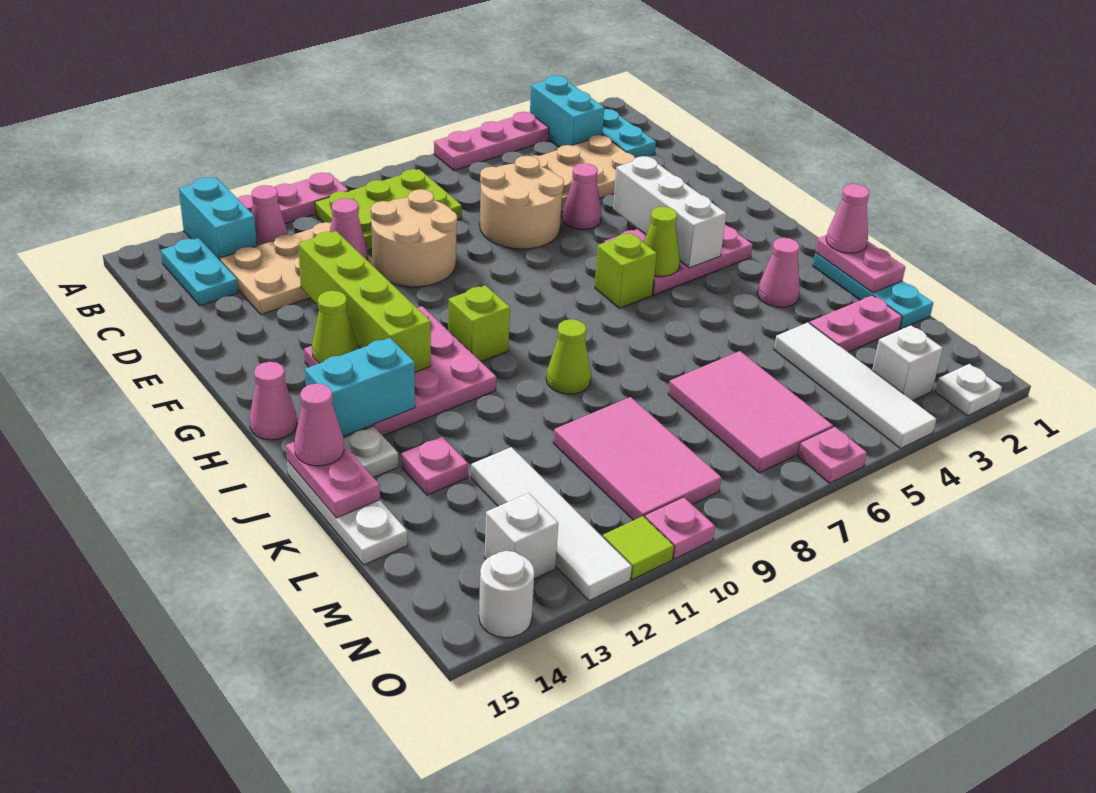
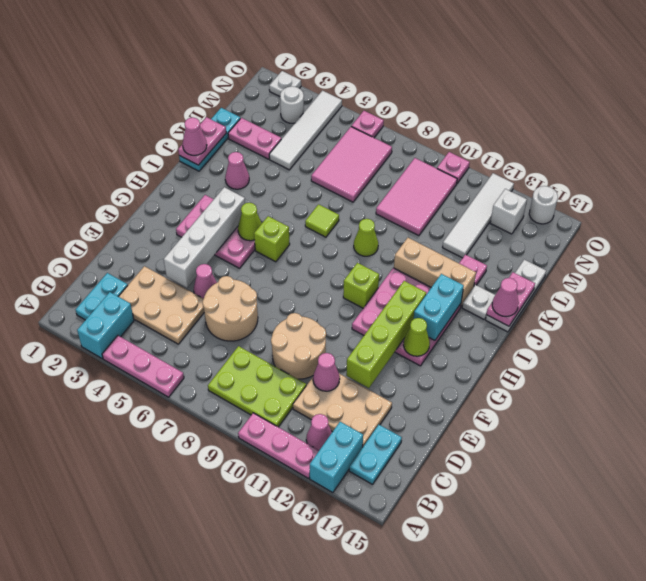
white 1x3 brick [613,156,726,268] -> white 1x4 brick [164,187,245,288]
pink 1x1 cone [250,362,297,440] -> none
cyan 1x2 brick [305,338,415,436] -> cyan 1x2 brick turned to [414,274,464,340]
none -> tan 1x3 brick [394,238,476,307]
white 1x1 brick [872,325,943,401] -> white 1x1 round brick [280,86,304,123]
lime 1x1 tile [603,516,674,579] -> lime 1x1 tile moved to [305,204,339,237]

